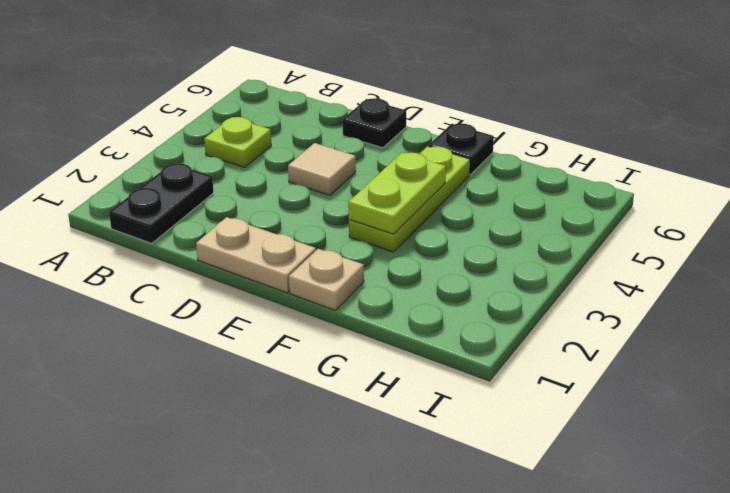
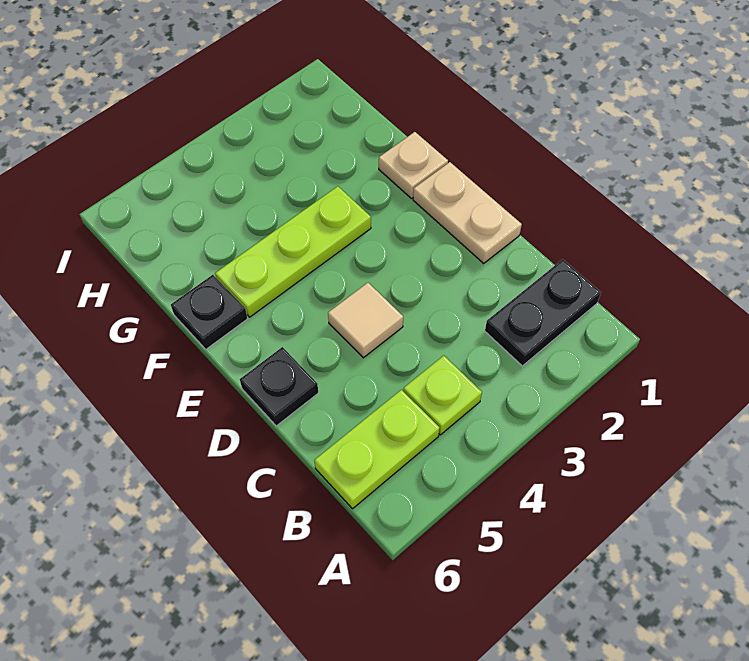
lime 1x2 plate [348,153,446,234] -> lime 1x2 plate moved to [314,390,440,509]

